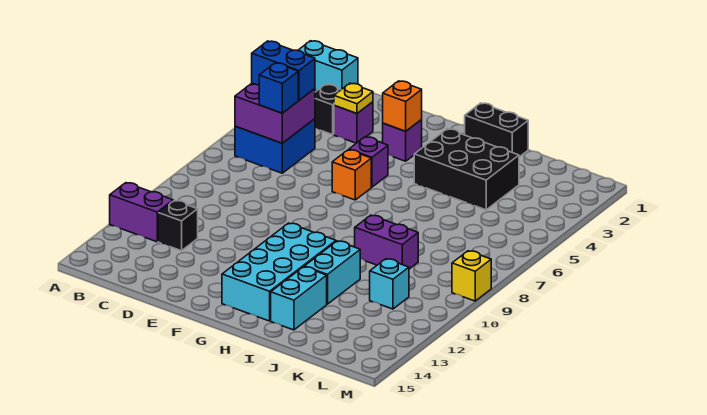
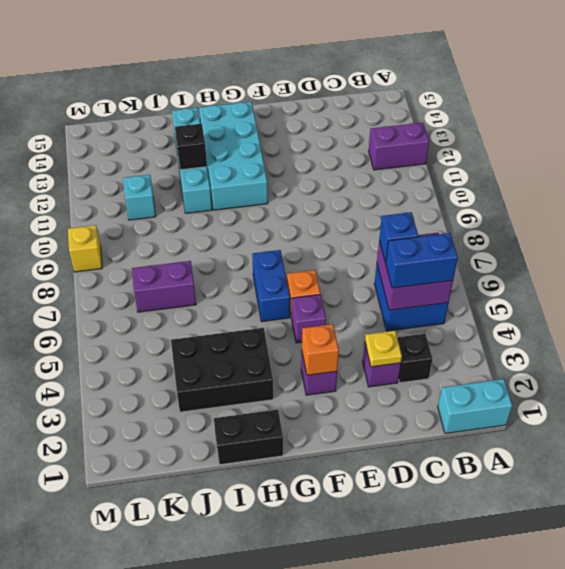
black 1x1 brick [158,200,198,251] -> black 1x1 brick moved to [175,124,207,170]
none -> blue 1x2 brick [252,250,290,322]
purple 1x2 brick [355,215,418,269] -> purple 1x2 brick moved to [132,261,196,312]

